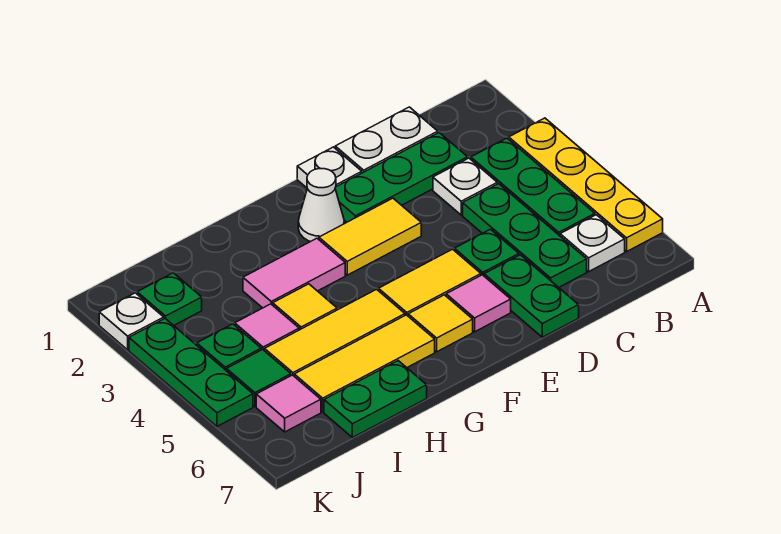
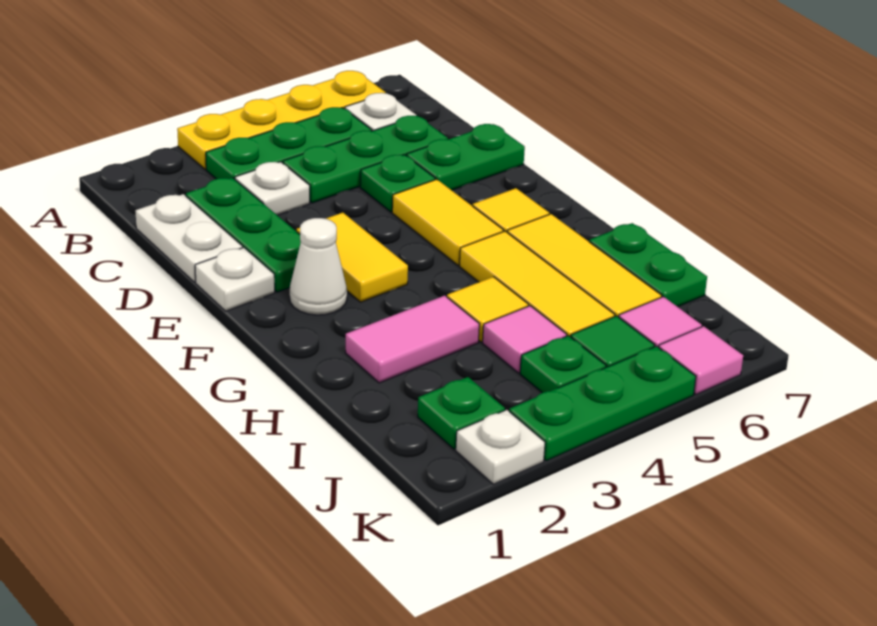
pink 1x1 tile [446,275,511,332] -> pink 1x1 tile moved to [659,326,743,394]
pink 1x2 tile [243,238,345,308] -> pink 1x2 tile turned to [346,296,479,383]

